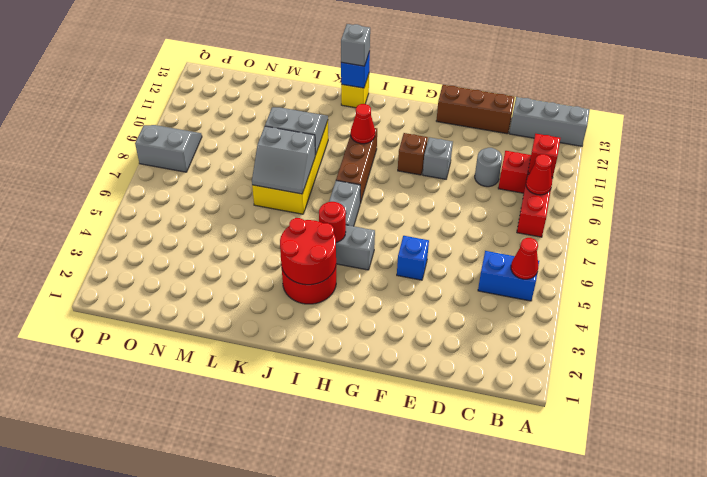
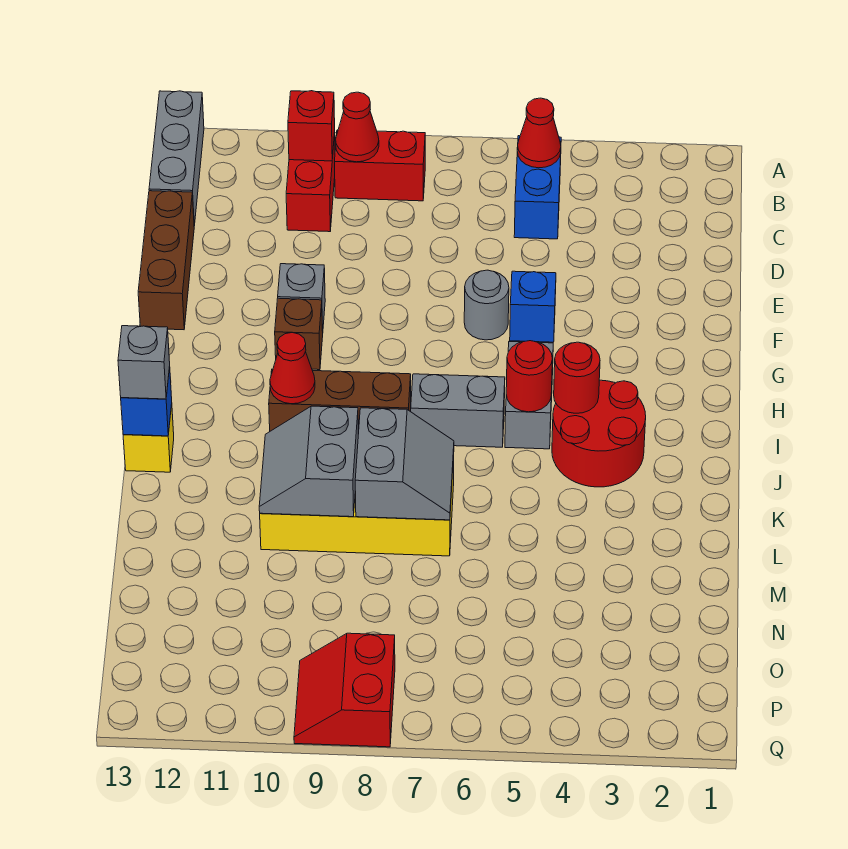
grey 1x1 round brick [475,148,502,187] -> grey 1x1 round brick moved to [464,270,509,340]
red 2x2 round brick [280,218,336,285] -> red 1x1 round brick [554,342,600,413]
grey 2x2 slope [135,125,202,172] -> red 2x2 slope [294,633,395,747]

